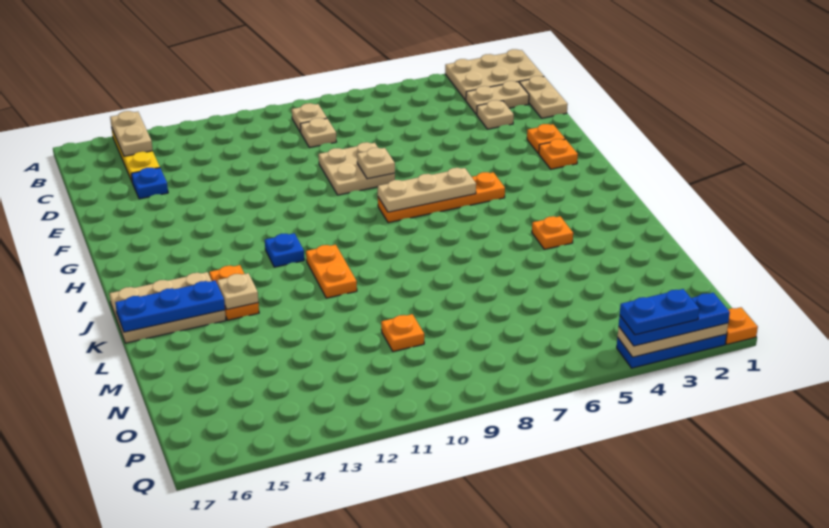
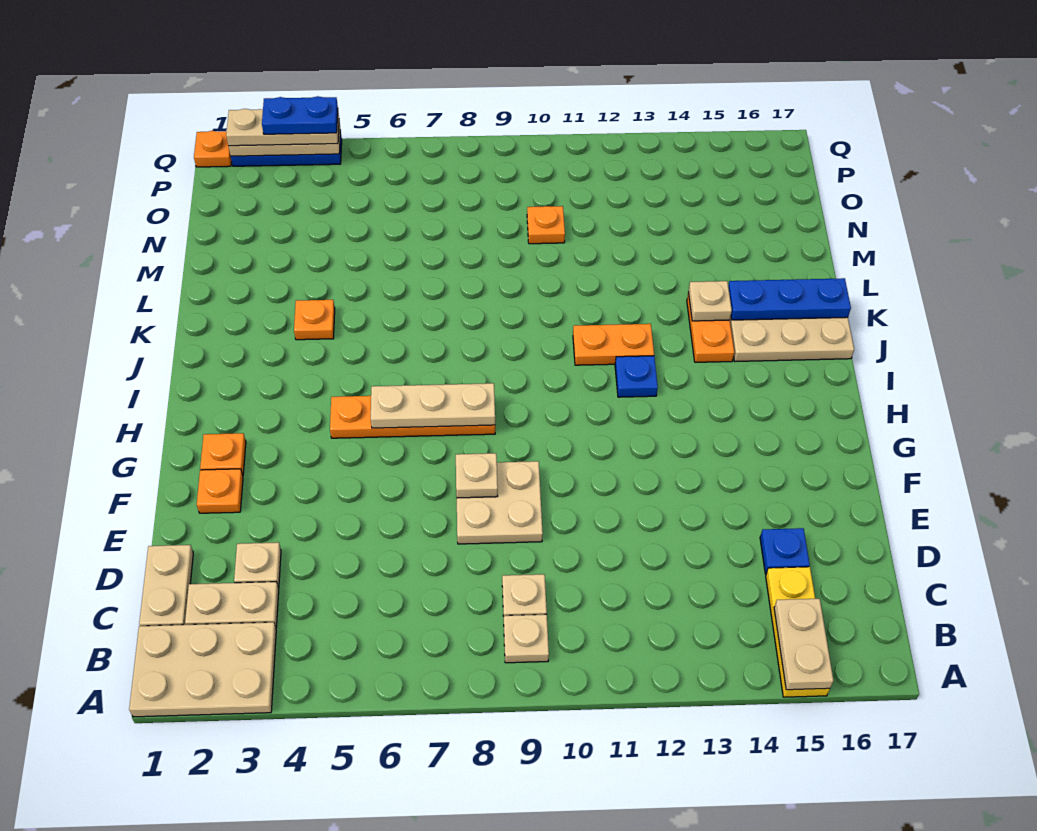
orange 1x2 plate [306,245,357,298] -> orange 1x2 plate turned to [573,324,654,365]
blue 1x3 plate [619,293,730,346] -> tan 1x3 plate [226,109,339,146]

